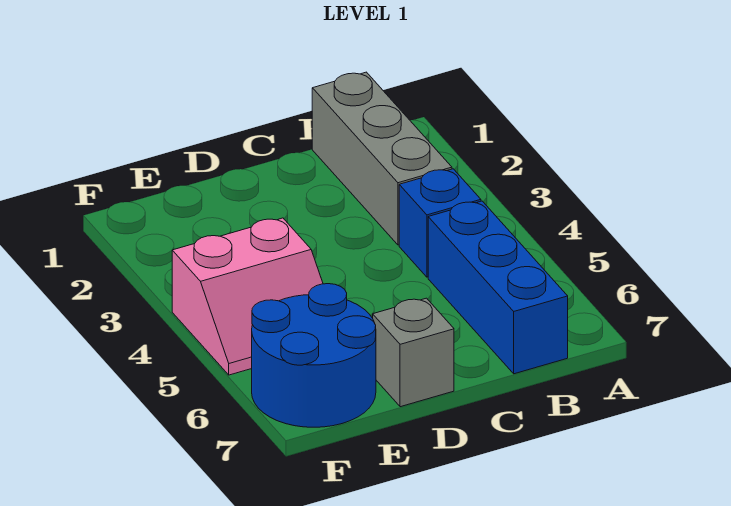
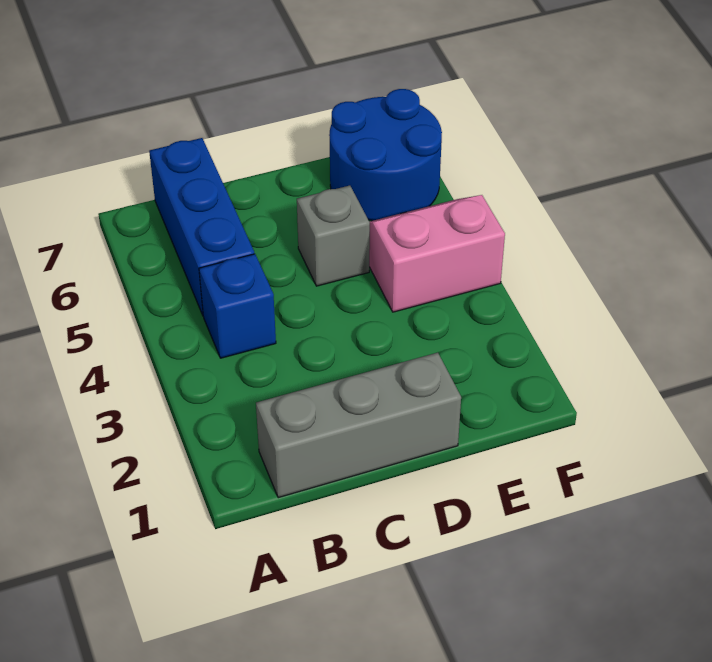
grey 1x3 brick [312,72,452,245] -> grey 1x3 brick turned to [256,353,461,498]
grey 1x1 brick [373,298,454,407] -> grey 1x1 brick moved to [297,185,370,286]

